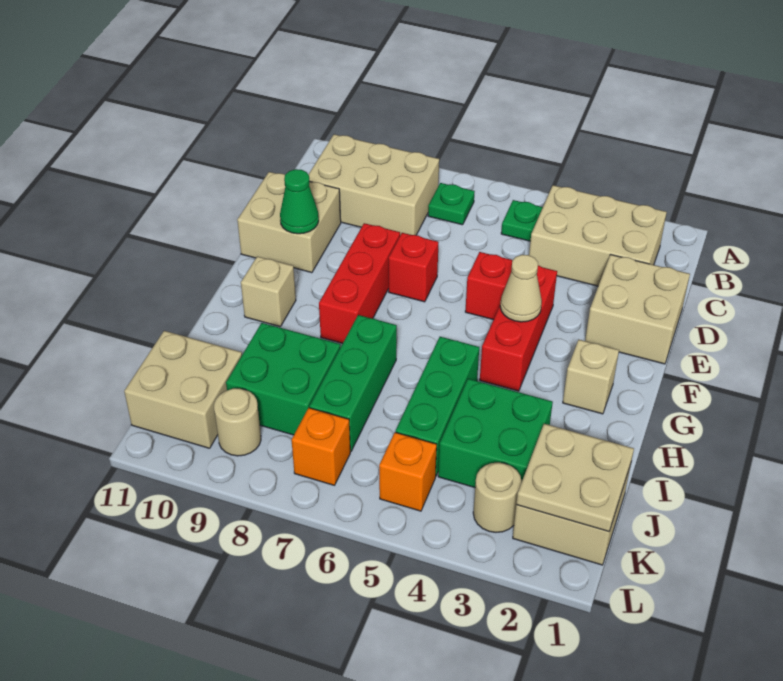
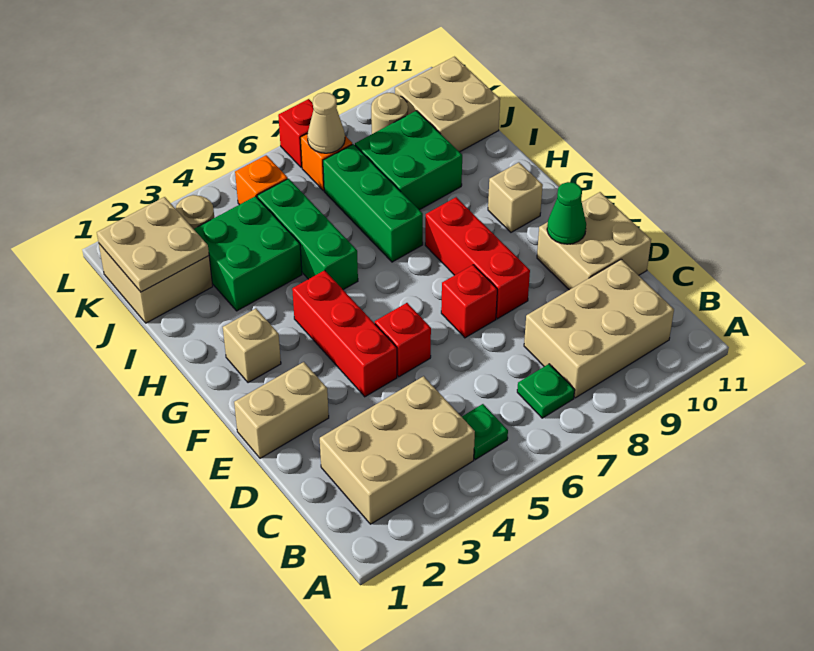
tan 2x2 brick [585,255,690,364] -> tan 1x2 brick [234,362,329,458]
tan 1x1 cone [500,255,542,322] -> tan 1x1 cone moved to [307,92,345,153]
none -> red 1x1 brick [278,99,314,168]

